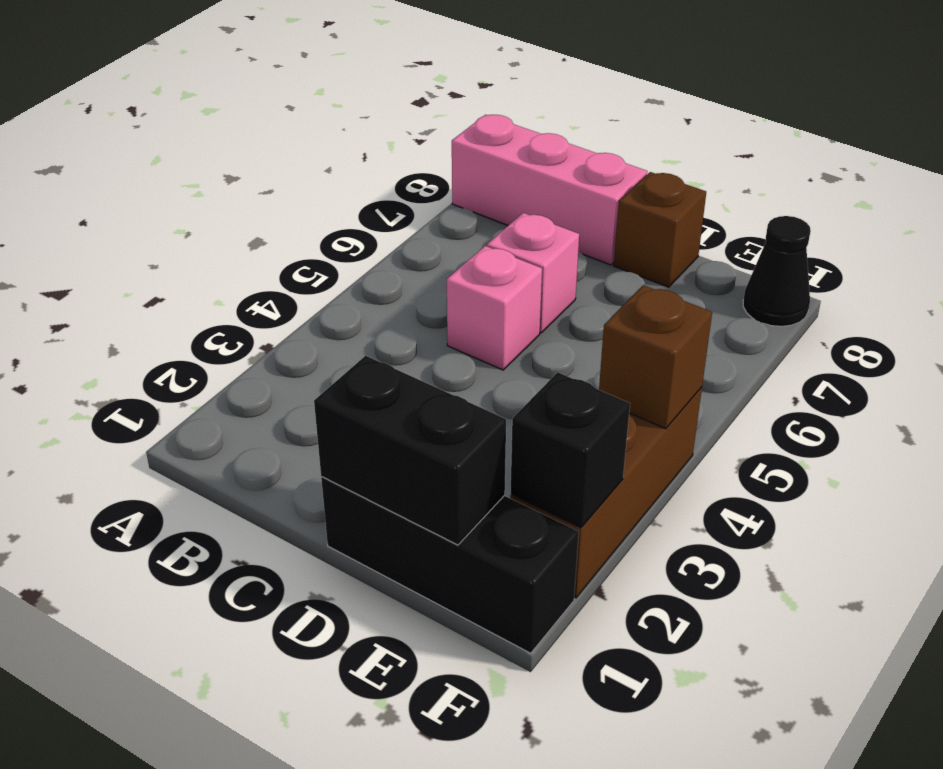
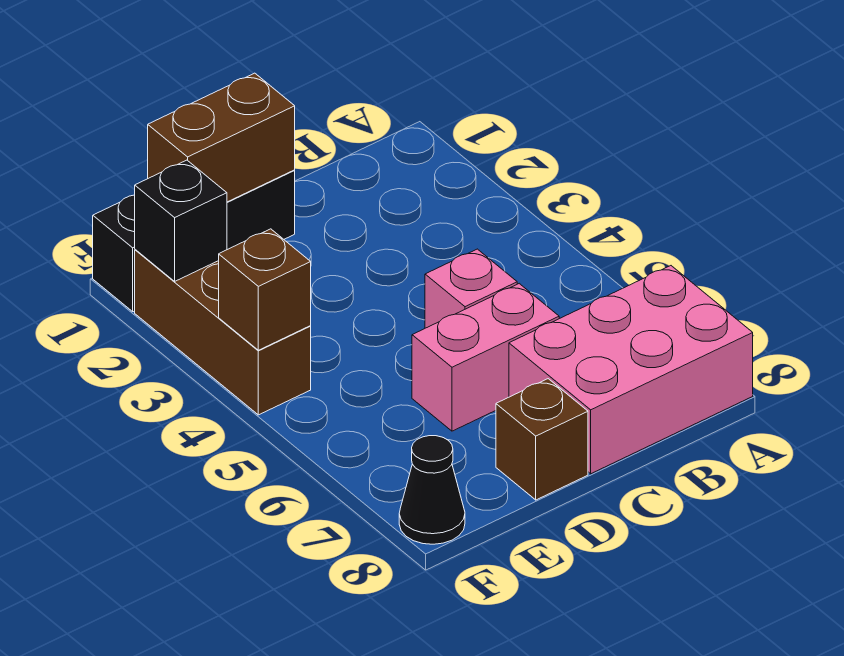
pink 1x3 brick [452,115,647,265] -> pink 2x3 brick [509,266,753,474]
pink 1x1 brick [487,213,579,333] -> pink 1x2 brick [412,284,559,431]
black 1x2 brick [314,356,506,545] -> brown 1x2 brick [148,73,295,202]

